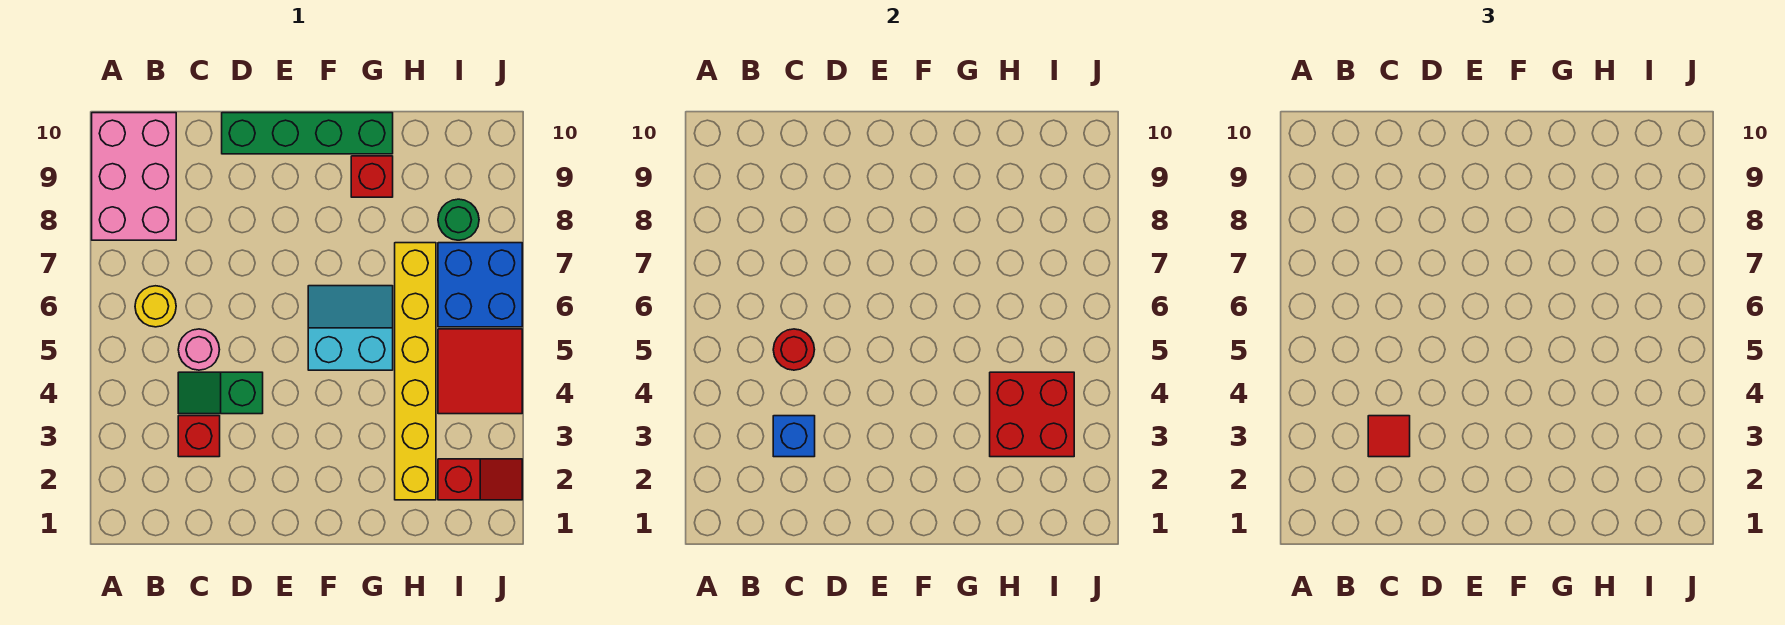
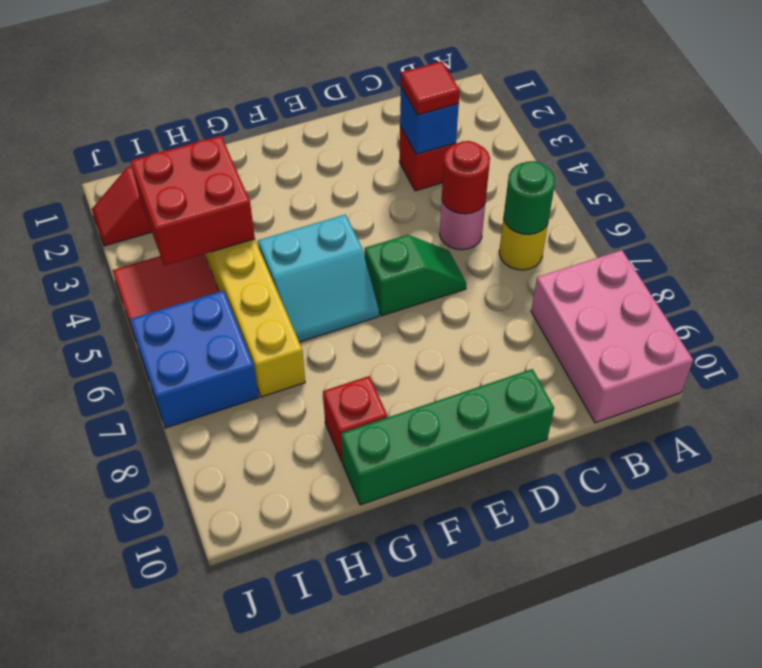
green 1x2 slope [178,372,263,414] -> green 1x2 slope moved to [365,235,466,316]
green 1x1 round brick [438,199,479,240] -> green 1x1 round brick moved to [504,161,555,235]

